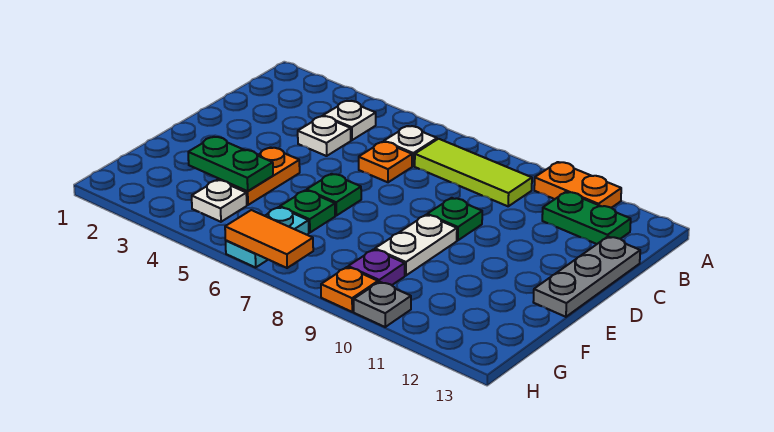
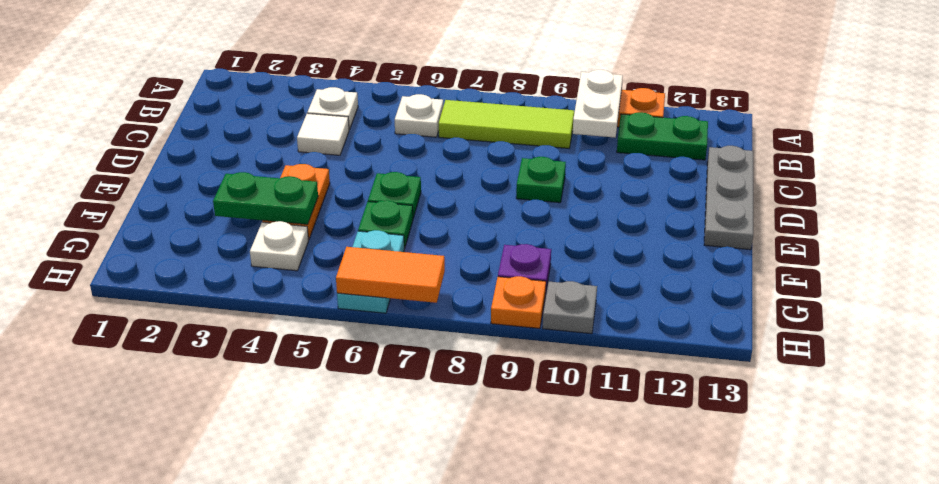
white 1x1 plate [298,116,351,156] -> white 1x1 tile [297,113,349,155]
orange 1x1 plate [359,142,412,182] -> none
white 1x2 plate [375,215,457,276] -> white 1x2 plate moved to [573,70,623,137]

